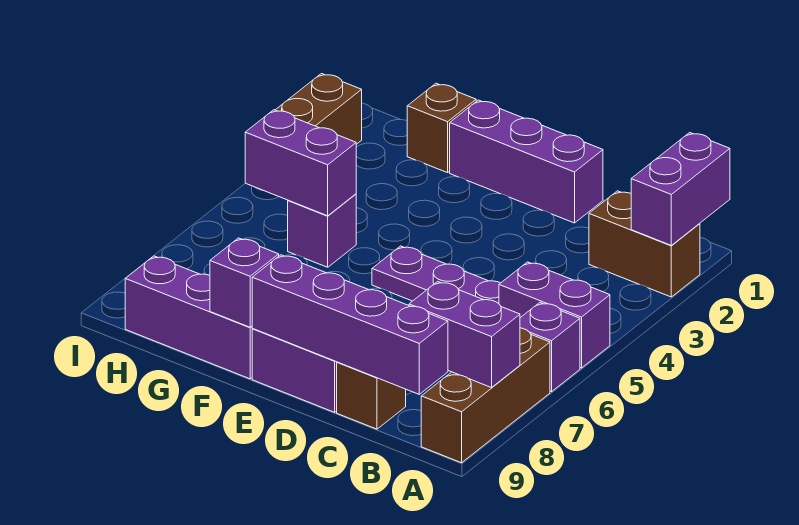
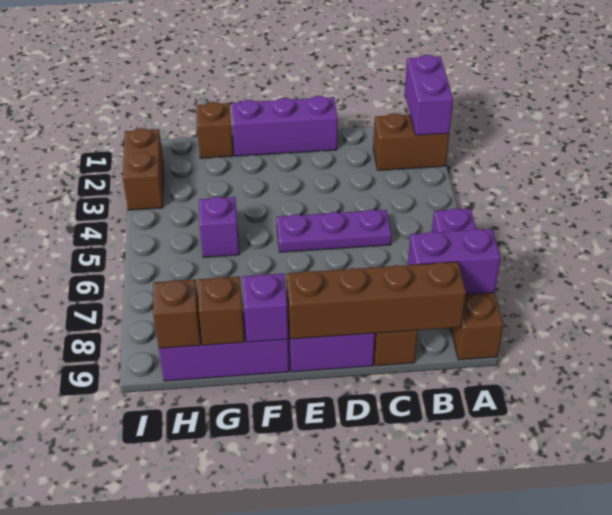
purple 1x2 brick [499,262,610,368] -> none
purple 1x4 brick [252,255,448,394] -> brown 1x4 brick [286,262,466,339]
purple 1x2 brick [245,110,356,216] -> none
none -> brown 1x1 brick [198,276,244,345]
none -> brown 1x1 brick [153,279,201,348]

